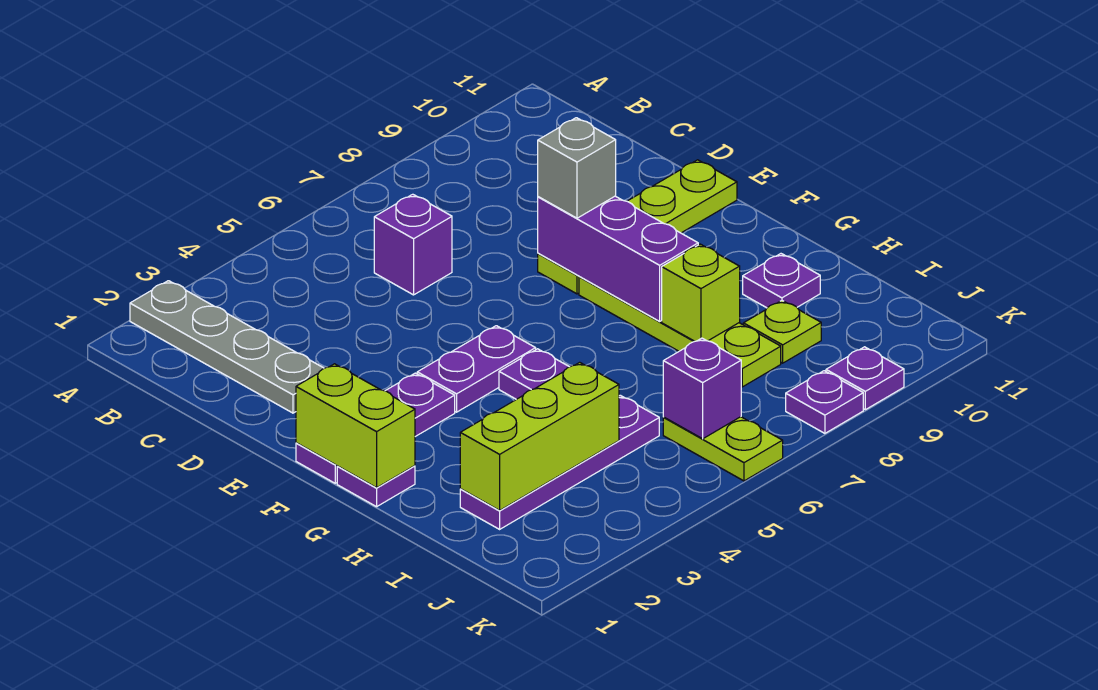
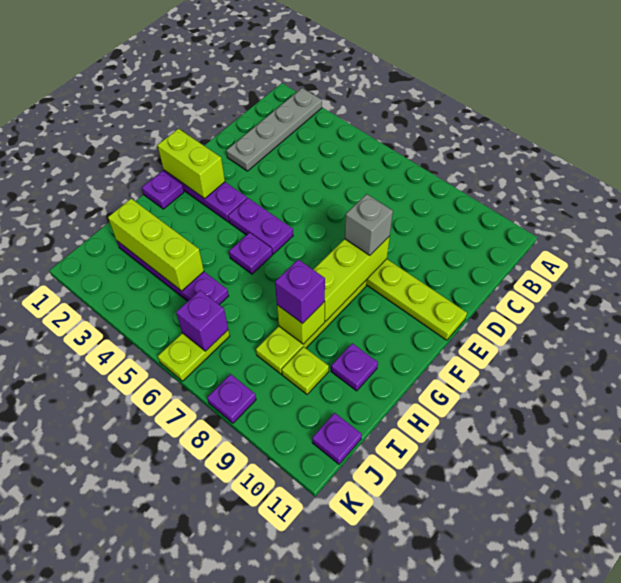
purple 1x1 brick [374,194,452,295] -> purple 1x1 brick moved to [275,259,325,324]
purple 1x3 brick [538,196,698,321] -> lime 1x3 brick [313,236,390,321]
lime 1x2 brick [296,364,415,488] -> lime 1x2 brick turned to [157,129,225,199]
purple 1x1 plate [826,347,904,410] -> purple 1x1 plate moved to [312,413,362,464]

